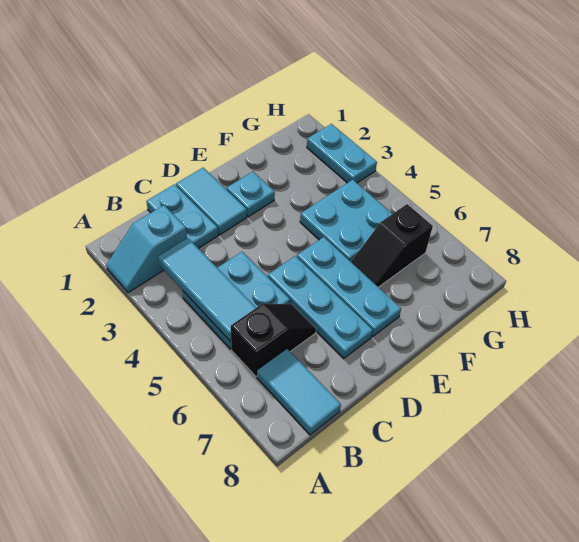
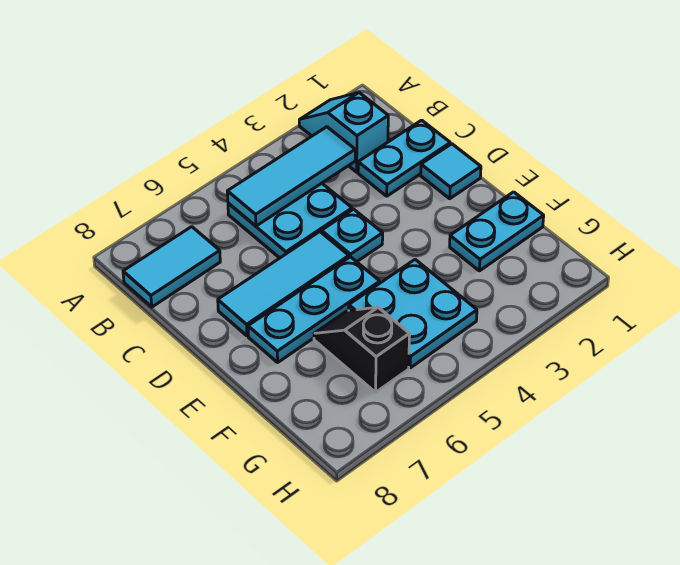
black 1x2 slope [231,304,316,376] -> none
cyan 1x2 tile [176,168,247,235] -> cyan 1x1 tile [421,144,481,199]
cyan 1x3 plate [268,256,373,358] -> cyan 1x3 tile [218,232,349,336]
cyan 1x1 plate [227,172,275,217] -> cyan 1x1 plate moved to [322,209,383,262]
cyan 1x2 plate [307,124,377,183] -> cyan 1x2 plate moved to [450,192,544,271]

